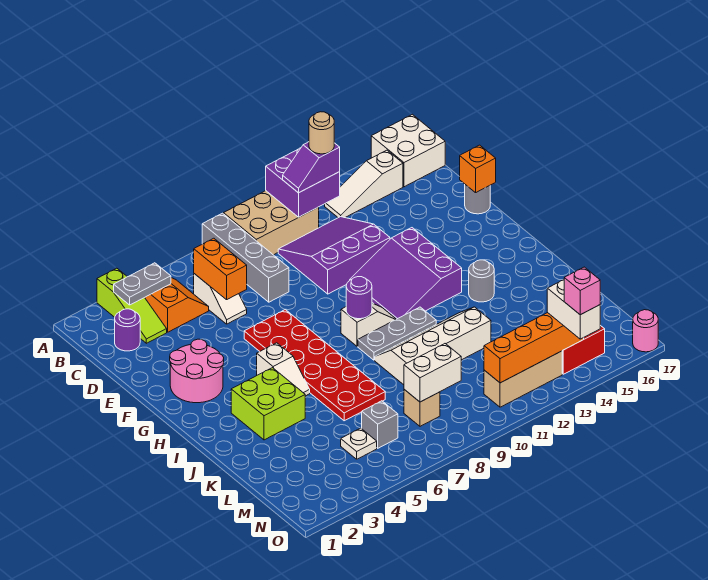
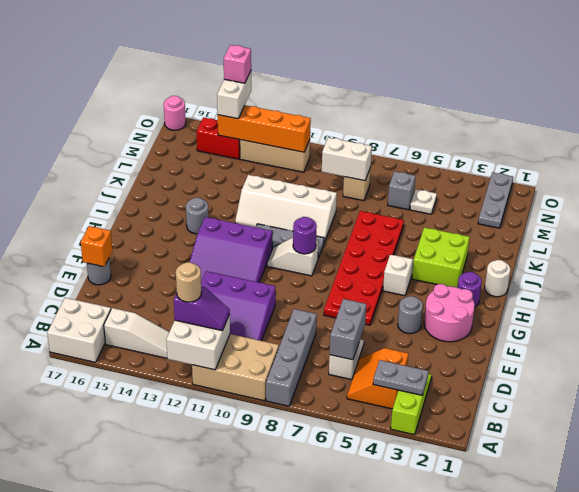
purple 2x2 brick [266,148,340,217] -> white 2x2 brick [166,314,230,370]
purple 1x1 round brick [115,309,140,351] -> purple 1x1 round brick moved to [458,272,482,307]
orange 1x2 brick [194,238,247,300] -> grey 1x2 brick [330,299,366,360]
none -> grey 1x1 round brick [398,296,423,334]
purple 3x3 slope [350,228,462,319] -> purple 3x3 slope turned to [190,217,272,282]
none -> white 1x1 round brick [485,260,510,297]
none -> grey 1x3 plate [478,172,513,228]

